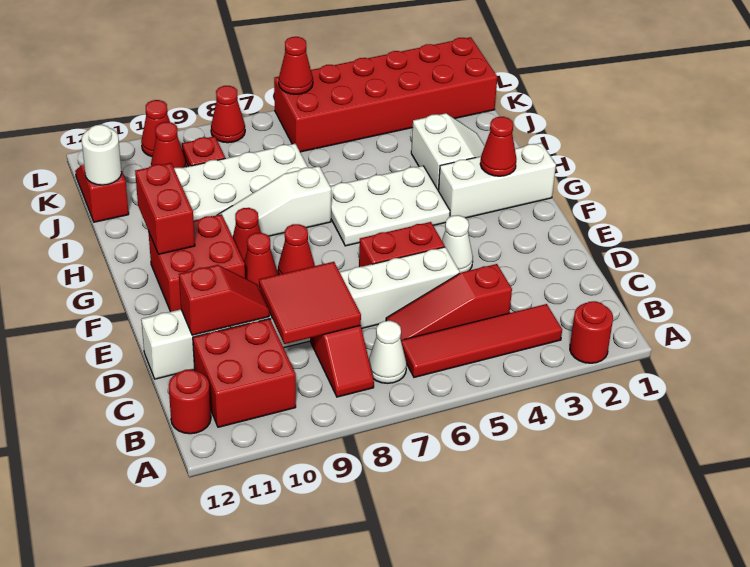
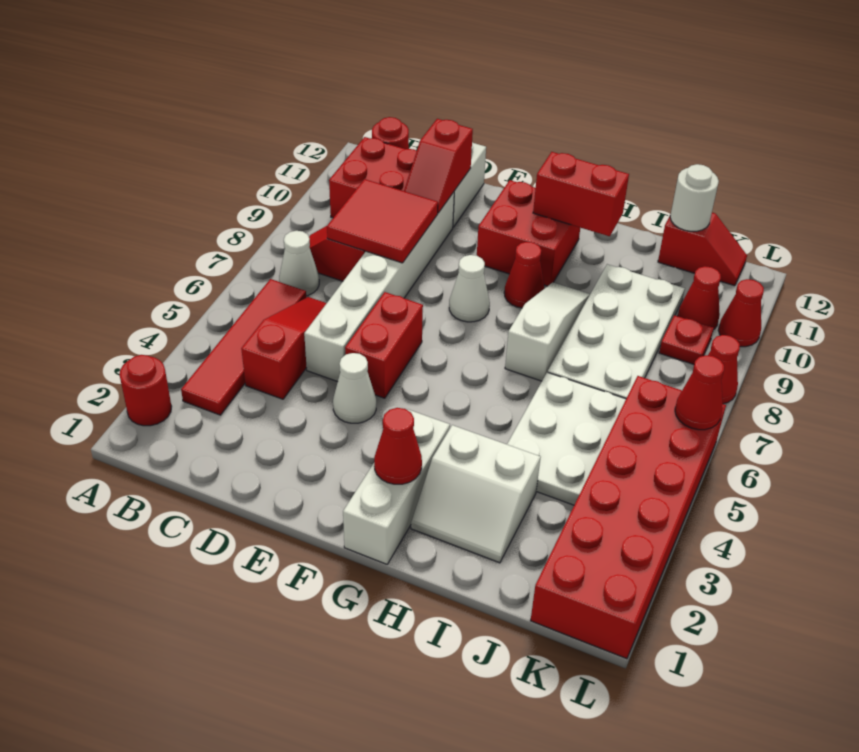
red 1x1 cone [278,224,315,274] -> white 1x1 cone [449,255,490,322]
red 1x1 cone [244,233,278,287] -> none
white 2x3 plate [330,166,450,246] -> white 2x3 plate moved to [507,372,626,505]

